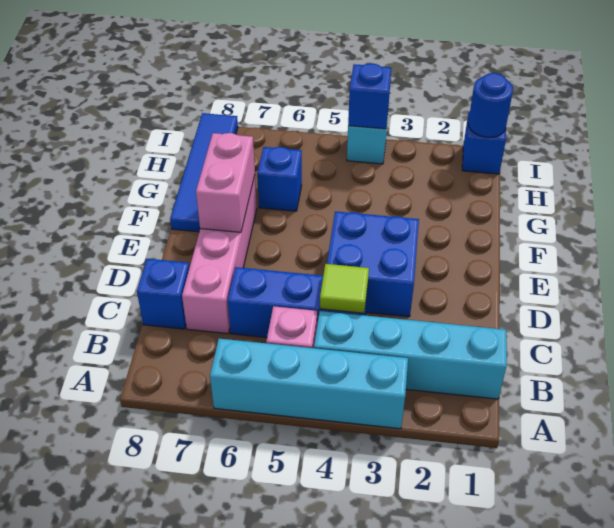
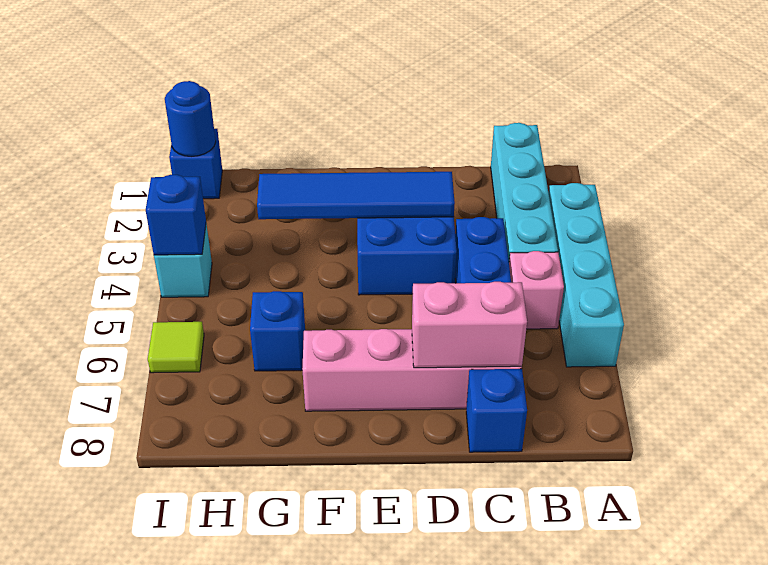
lime 1x1 tile [320,264,369,313] -> lime 1x1 tile moved to [148,322,204,373]
pink 1x2 brick [196,133,255,232] -> pink 1x2 brick moved to [412,282,527,368]
blue 1x4 tile [170,113,238,232] -> blue 1x4 tile moved to [257,172,455,219]

